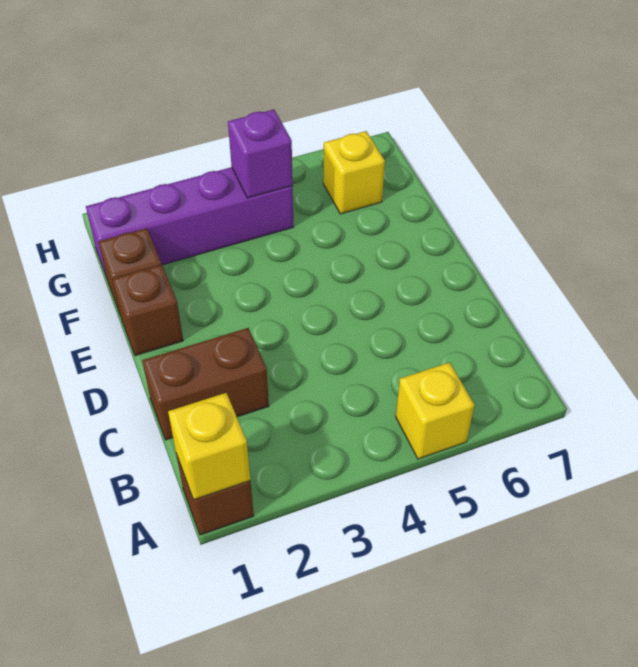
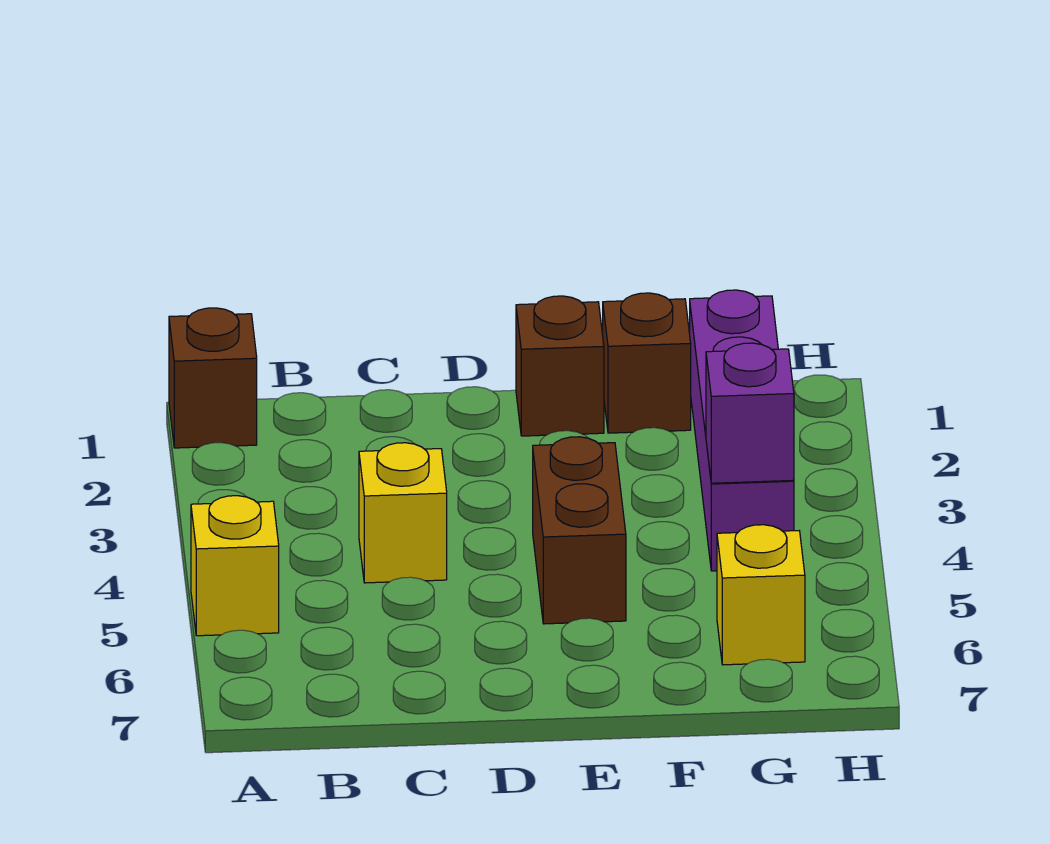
yellow 1x1 brick [168,393,250,500] -> yellow 1x1 brick moved to [359,443,447,583]
brown 1x2 brick [142,328,269,440] -> brown 1x2 brick moved to [533,437,626,624]

